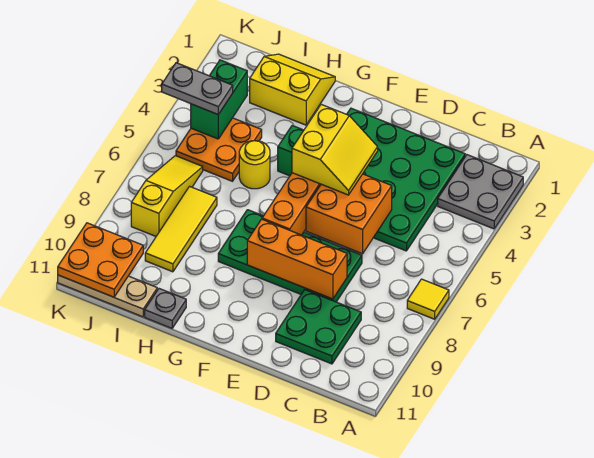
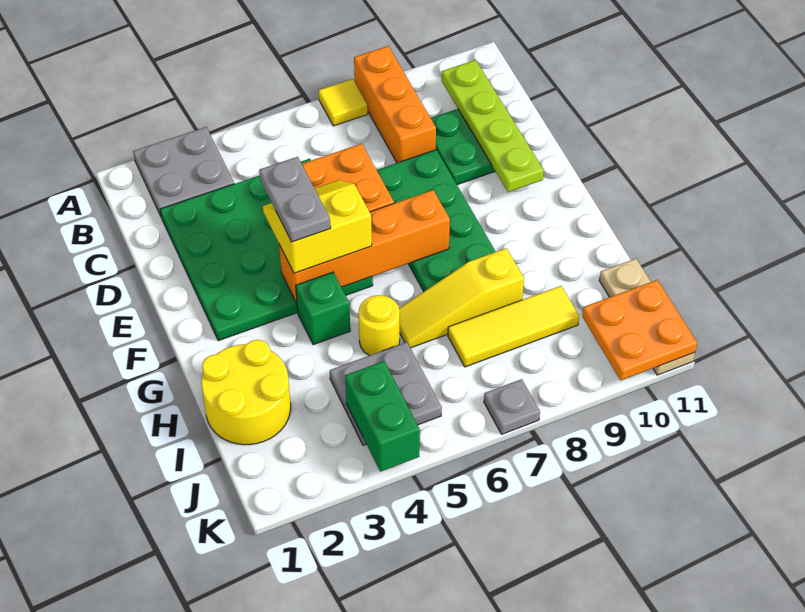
none -> lime 1x4 plate [442,60,544,192]
orange 1x3 brick [247,219,347,299] -> orange 1x3 brick moved to [354,46,436,163]
yellow 2x2 slope [250,54,335,125] -> yellow 2x2 round brick [201,340,291,445]
grey 1x1 plate [145,289,186,328] -> grey 1x1 plate moved to [484,379,540,434]
orange 2x2 plate [176,118,262,181] -> grey 2x2 plate [330,342,442,445]
green 1x2 brick [191,60,247,139] -> green 1x2 brick turned to [345,361,420,472]
grey 1x2 plate [162,63,233,114] -> grey 1x2 plate moved to [259,157,331,242]
yellow 1x3 slope [131,156,203,236] -> yellow 1x3 slope moved to [399,248,524,348]

